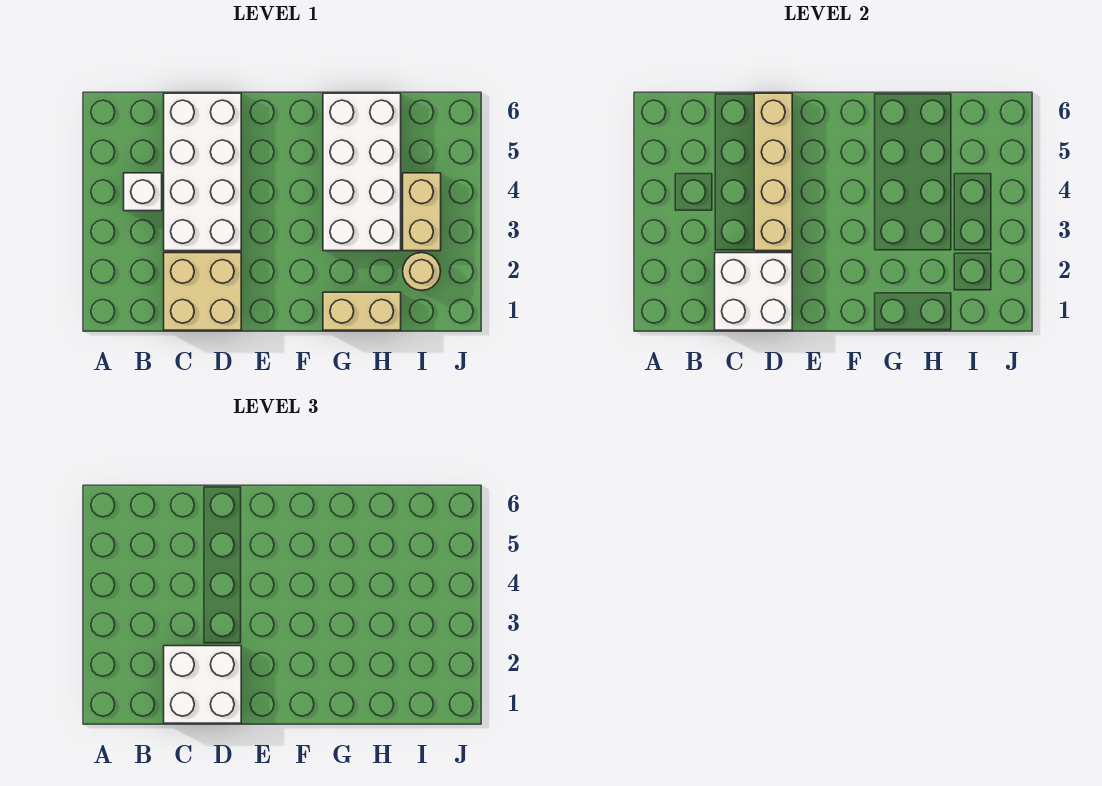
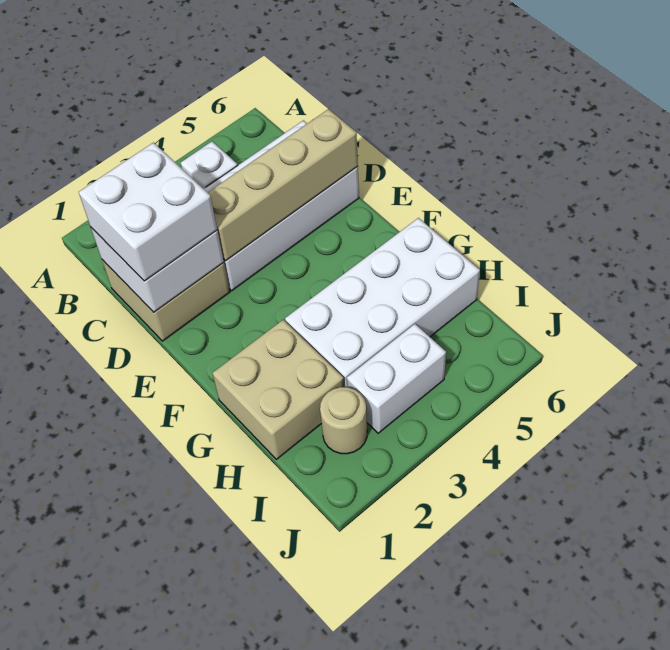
tan 1x2 brick [323,292,401,330] -> tan 2x2 brick [212,320,344,459]
tan 1x2 brick [403,173,441,251] -> white 1x2 brick [347,324,446,433]

